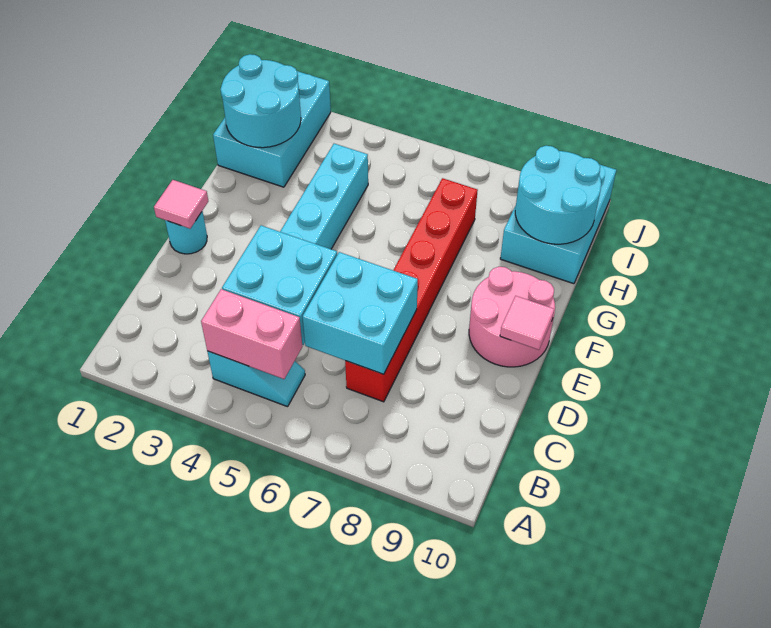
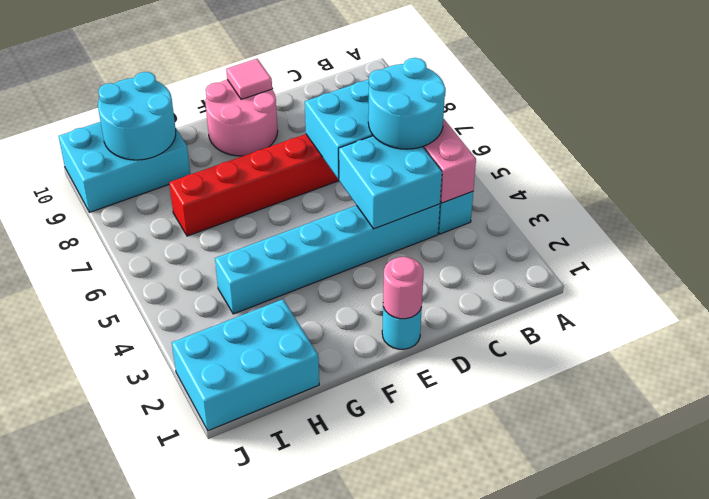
pink 1x1 tile [154,180,208,229] -> pink 1x1 round brick [383,257,423,319]
cyan 2x2 round brick [220,54,301,148] -> cyan 2x2 round brick moved to [368,58,446,149]

